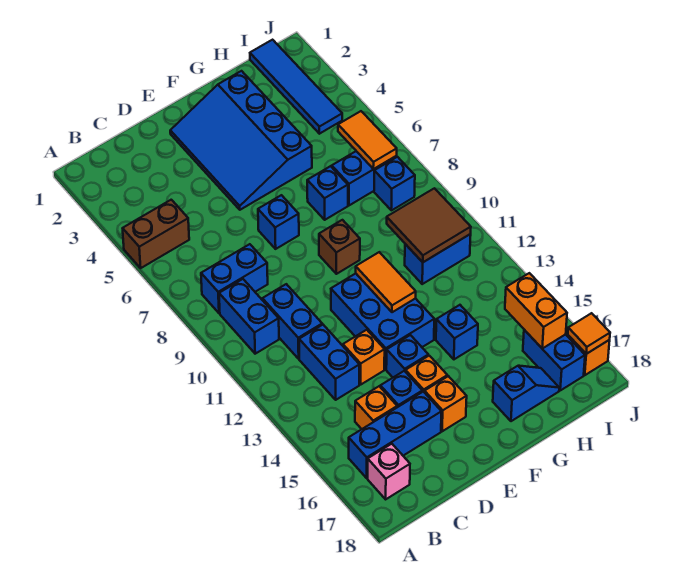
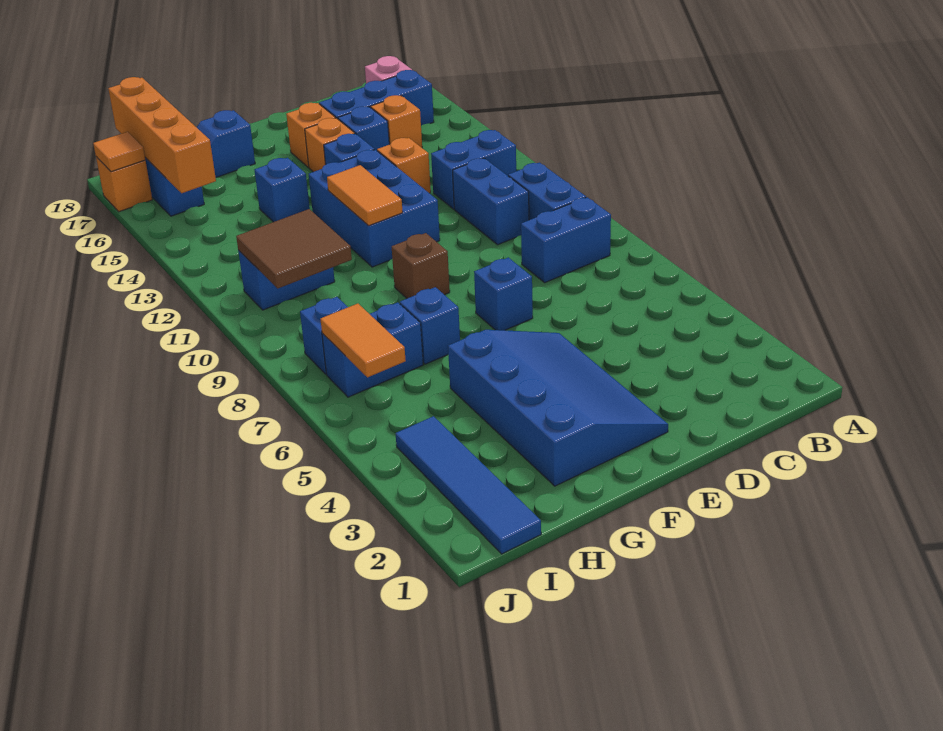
brown 1x2 brick [123,200,189,268] -> none
blue 1x2 brick [299,325,360,400] -> blue 1x2 brick turned to [431,130,516,209]
orange 1x2 brick [505,273,567,349] -> orange 1x4 brick [108,77,216,193]

